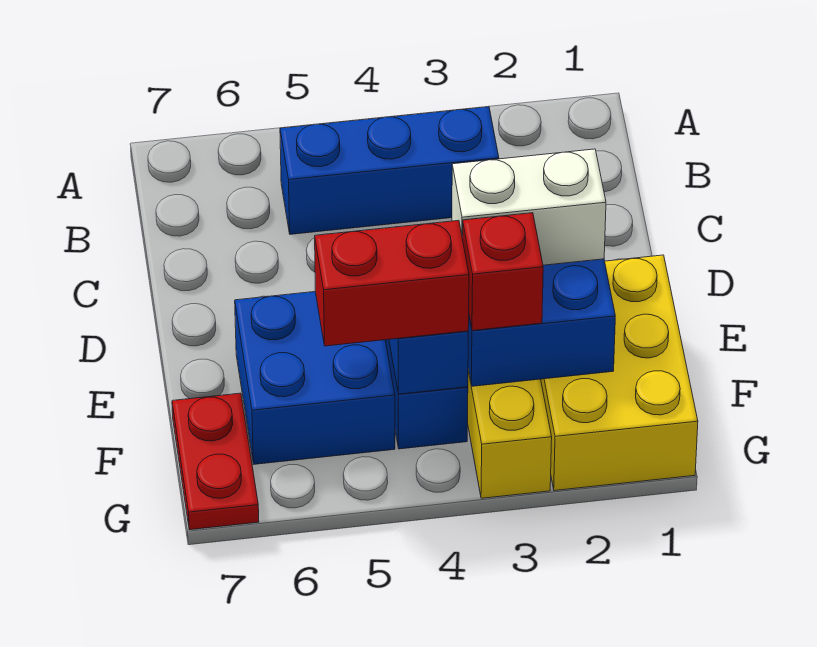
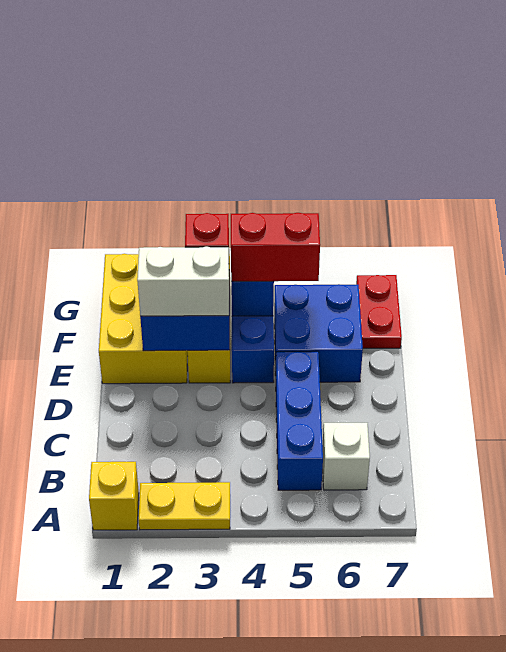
none -> yellow 1x1 brick [89,462,139,530]
none -> yellow 1x2 plate [139,482,230,530]
blue 1x3 brick [280,107,499,234] -> blue 1x3 brick turned to [276,351,323,490]
none -> white 1x1 brick [323,423,370,490]

